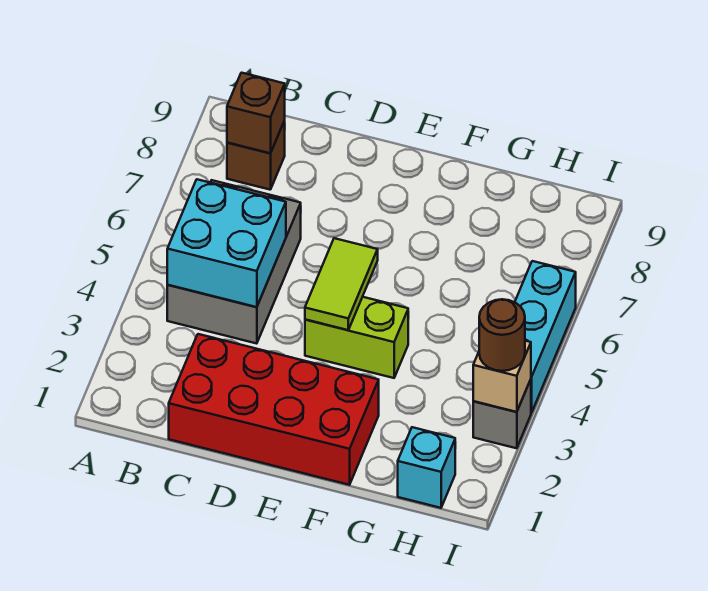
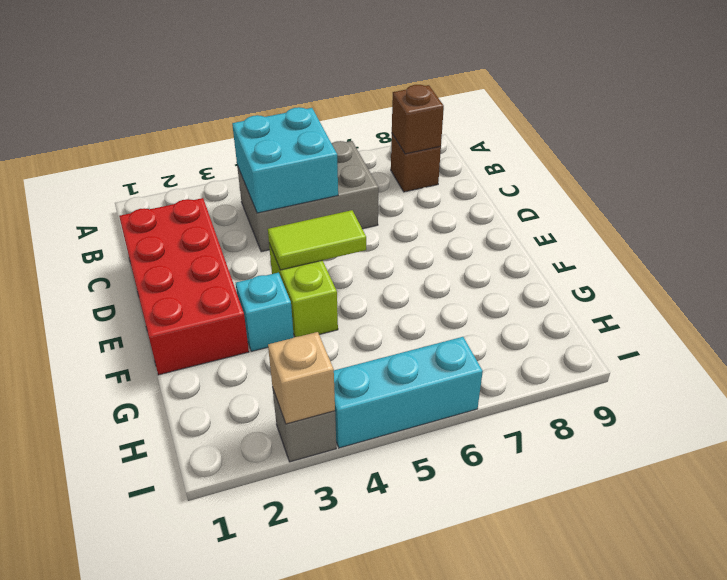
cyan 1x1 brick [398,427,455,508] -> cyan 1x1 brick moved to [236,273,294,352]
brown 1x1 round brick [479,299,525,371] -> none

